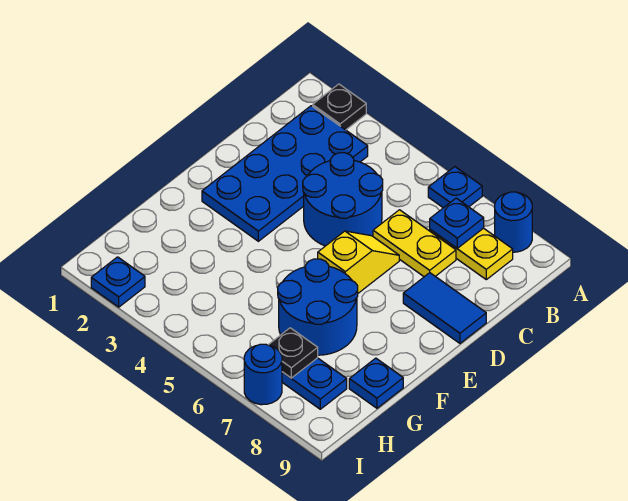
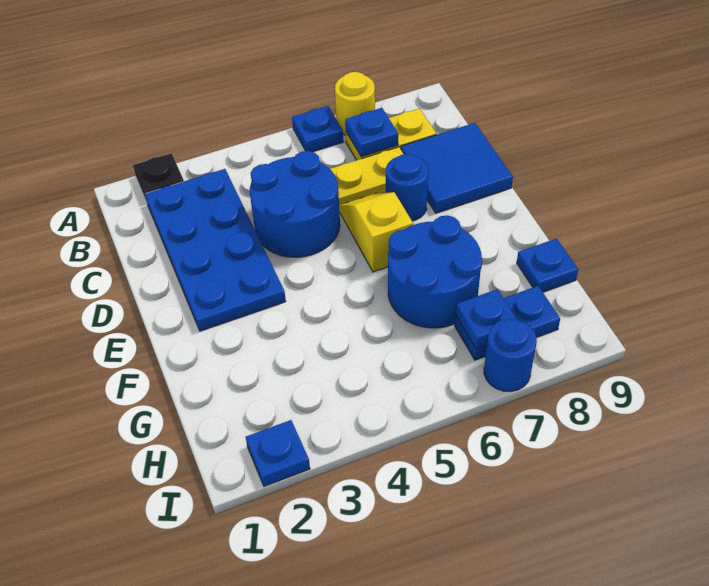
none -> yellow 1x1 round brick [335,72,375,135]
blue 1x1 round brick [495,192,532,252] -> blue 1x1 round brick moved to [386,154,428,221]
blue 1x2 tile [403,273,486,343] -> blue 2x2 tile [401,123,513,213]
black 1x1 plate [269,328,318,378] -> blue 1x1 plate [456,289,517,349]

